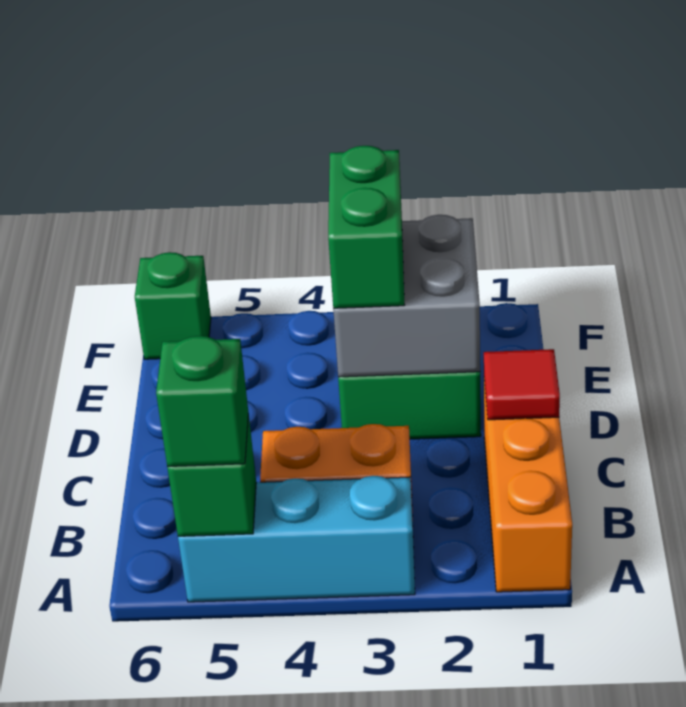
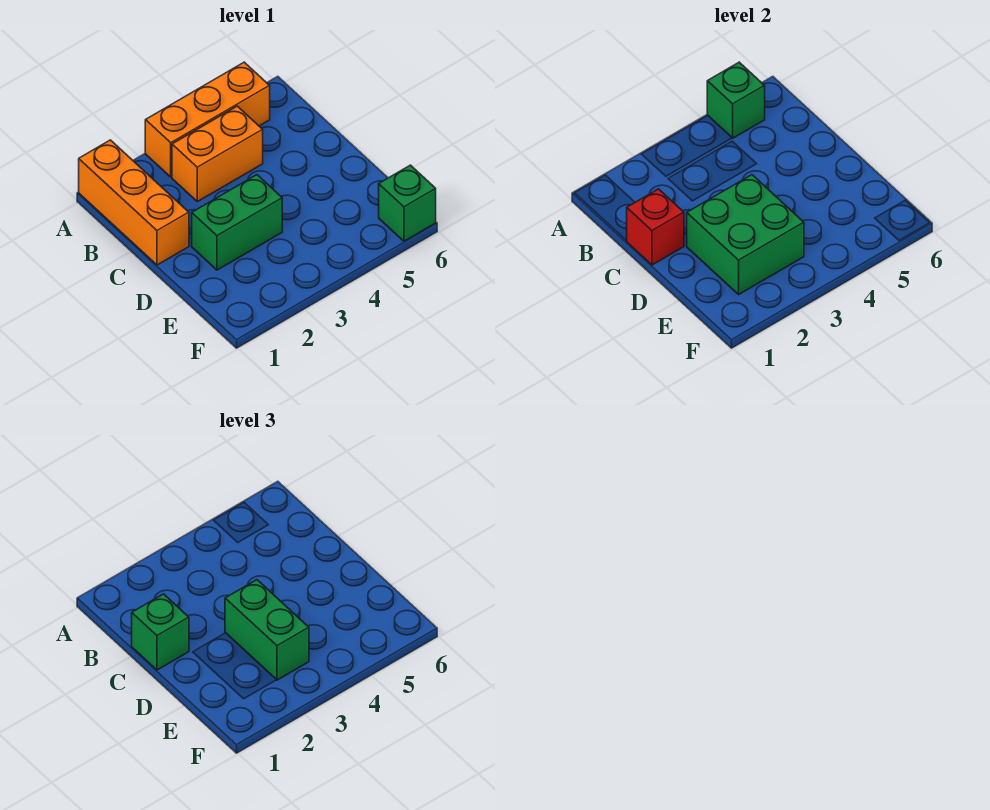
cyan 1x3 brick [178,476,415,602] -> orange 1x3 brick [145,62,270,177]
green 1x1 brick [156,336,248,467] -> green 1x1 brick moved to [132,594,189,670]
red 1x1 tile [484,349,560,420] -> red 1x1 brick [627,189,684,265]
grey 2x2 brick [333,215,480,377] -> green 2x2 brick [687,175,804,294]

